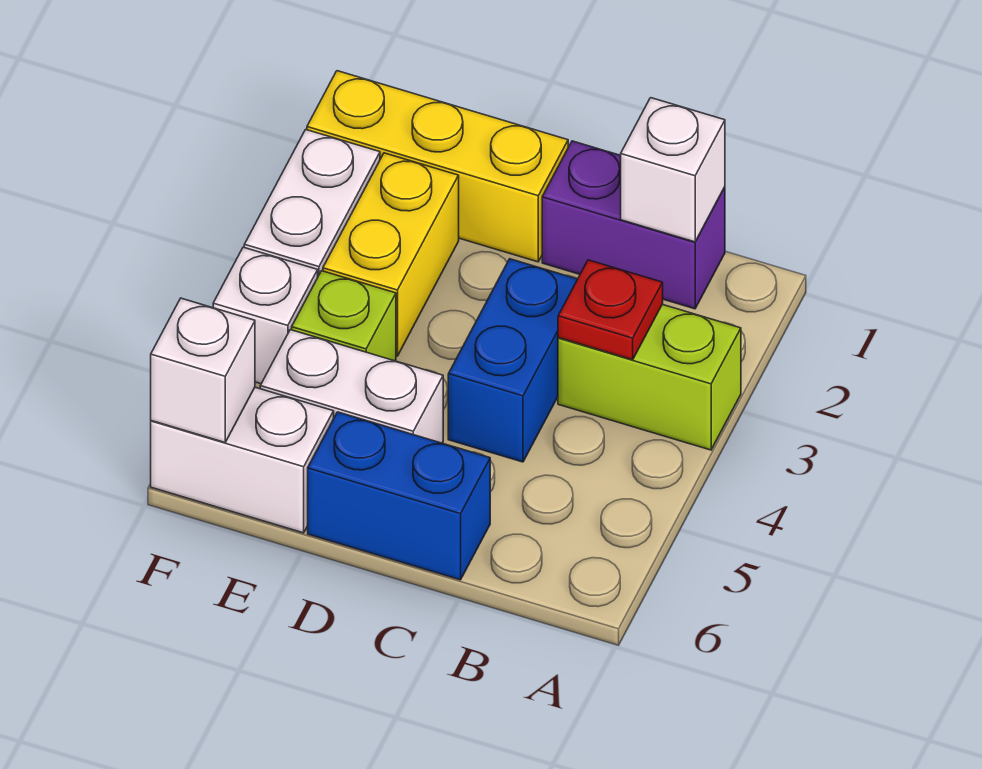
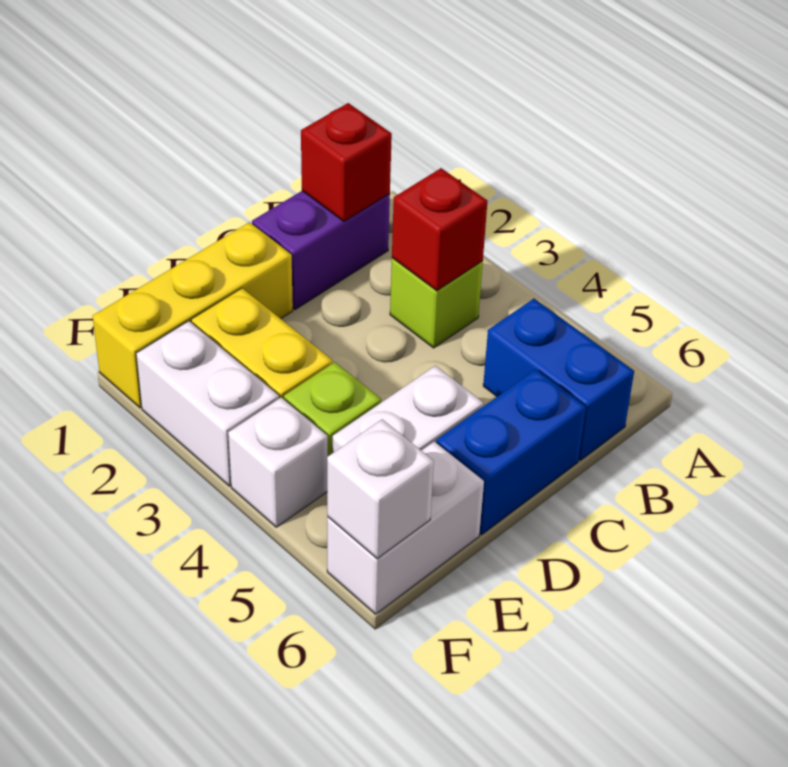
lime 1x2 brick [558,304,741,450] -> lime 1x1 brick [390,258,483,348]
white 1x1 brick [621,98,725,242] -> red 1x1 brick [301,103,392,221]
red 1x1 plate [558,260,663,360] -> red 1x1 brick [392,168,487,291]
blue 1x2 brick [448,259,577,462] -> blue 1x2 brick moved to [483,299,634,460]

